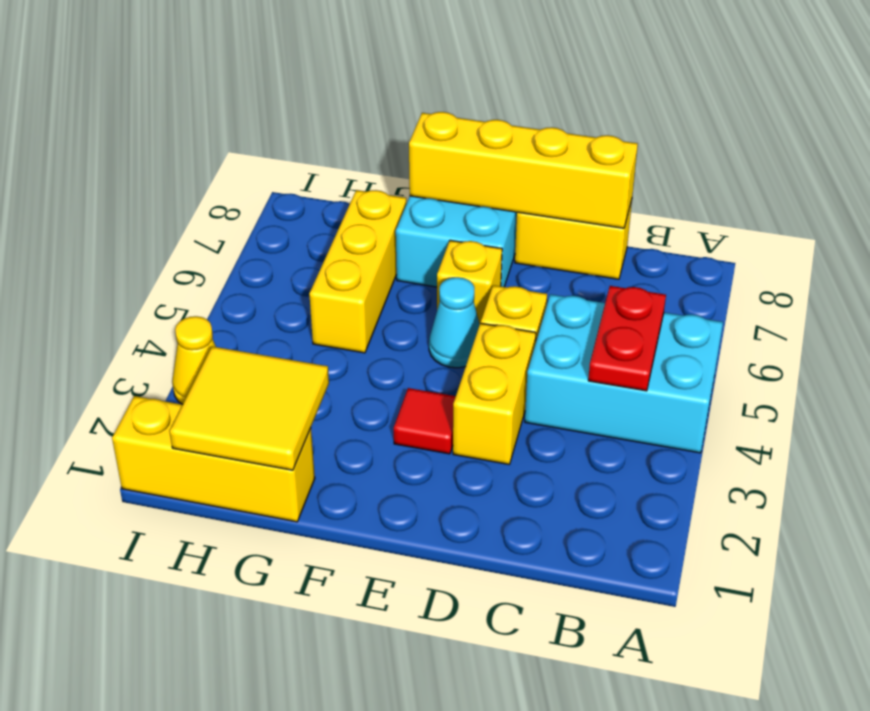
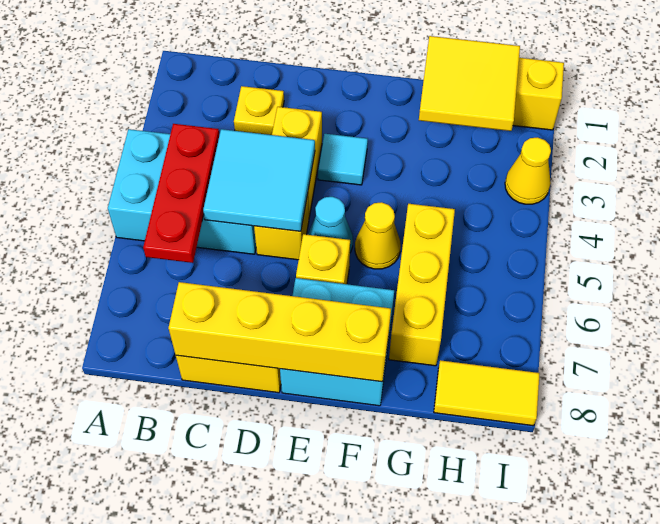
red 1x2 plate [588,286,666,391] -> red 1x3 plate [143,124,219,263]
none -> yellow 1x1 plate [234,86,284,135]
none -> cyan 2x2 tile [203,129,315,231]
red 1x1 tile [394,388,456,454] -> cyan 1x1 tile [318,134,368,185]
none -> yellow 1x1 cone [355,202,401,269]
none -> yellow 1x2 tile [434,360,540,426]

